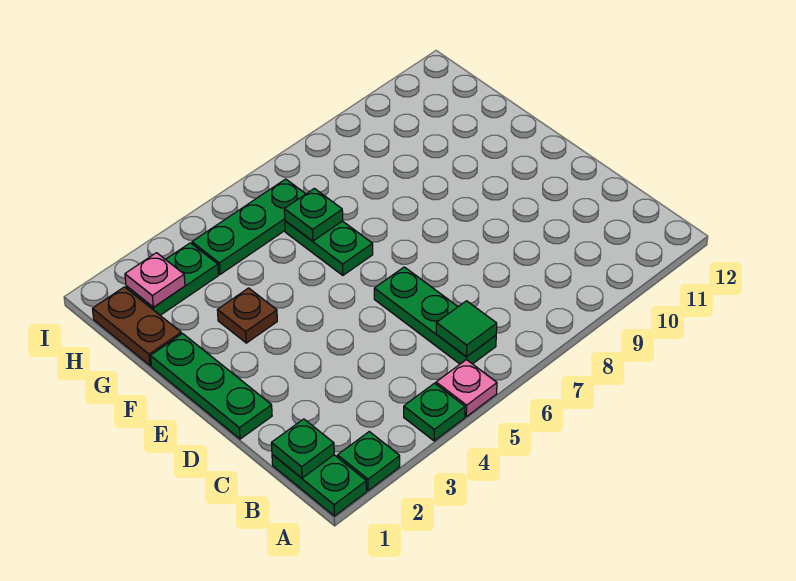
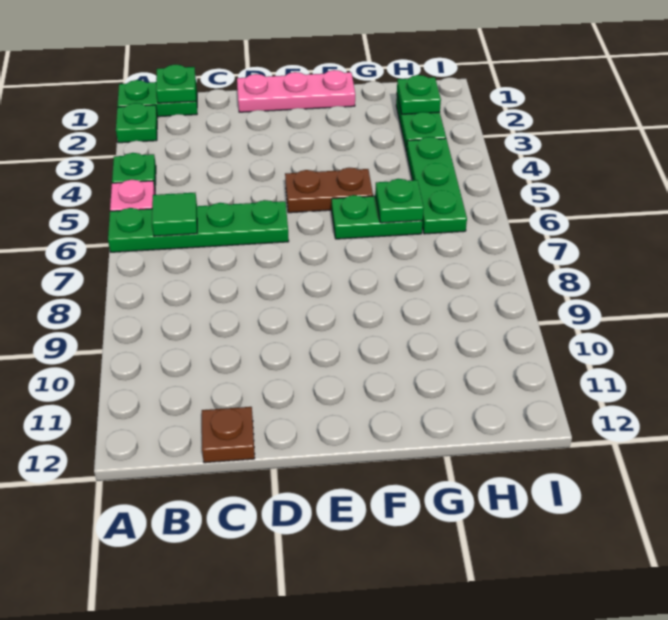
green 1x3 plate [374,267,496,364] -> green 1x4 plate [108,200,289,252]
green 1x3 plate [151,334,272,439] -> pink 1x3 plate [237,70,355,112]
brown 1x1 plate [217,288,277,343] -> brown 1x1 plate moved to [202,407,255,463]
brown 1x2 plate [93,287,181,366] -> brown 1x2 plate moved to [285,168,373,213]
pink 1x1 plate [125,253,185,307] -> green 1x1 plate [397,75,441,114]

